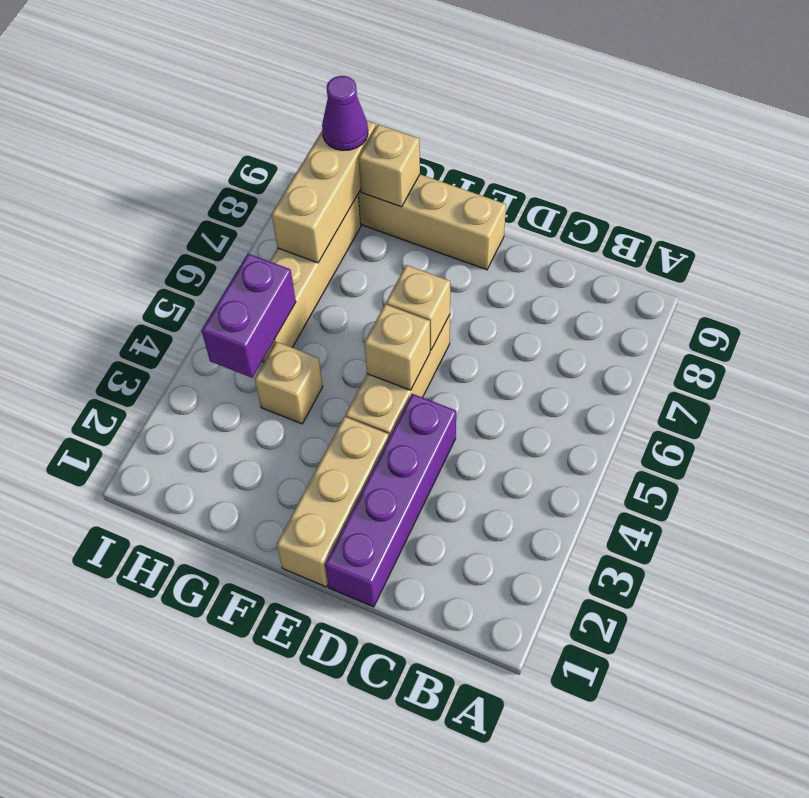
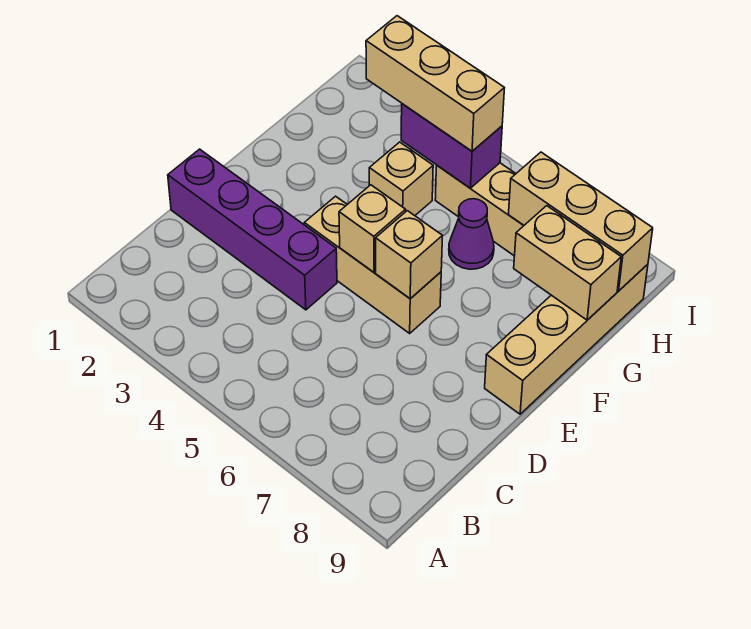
tan 1x3 brick [277,417,389,587] -> tan 1x3 brick moved to [366,16,504,151]
tan 1x1 brick [359,125,420,207] -> tan 1x2 brick [514,206,621,320]
purple 1x1 cone [322,76,368,151] -> purple 1x1 cone moved to [449,199,494,269]

